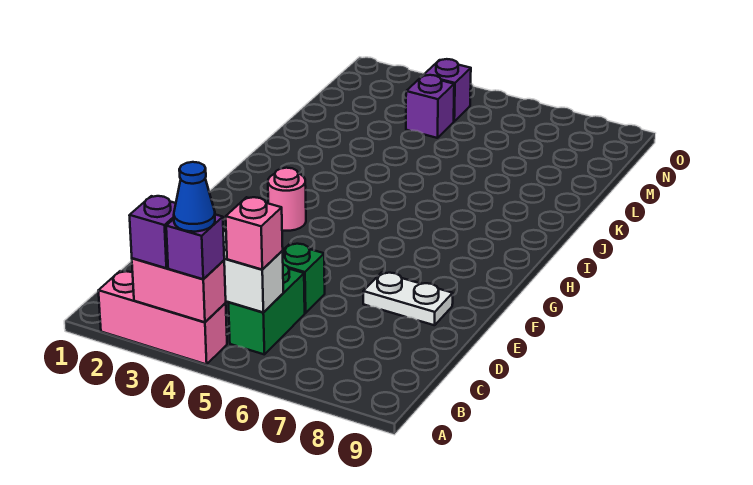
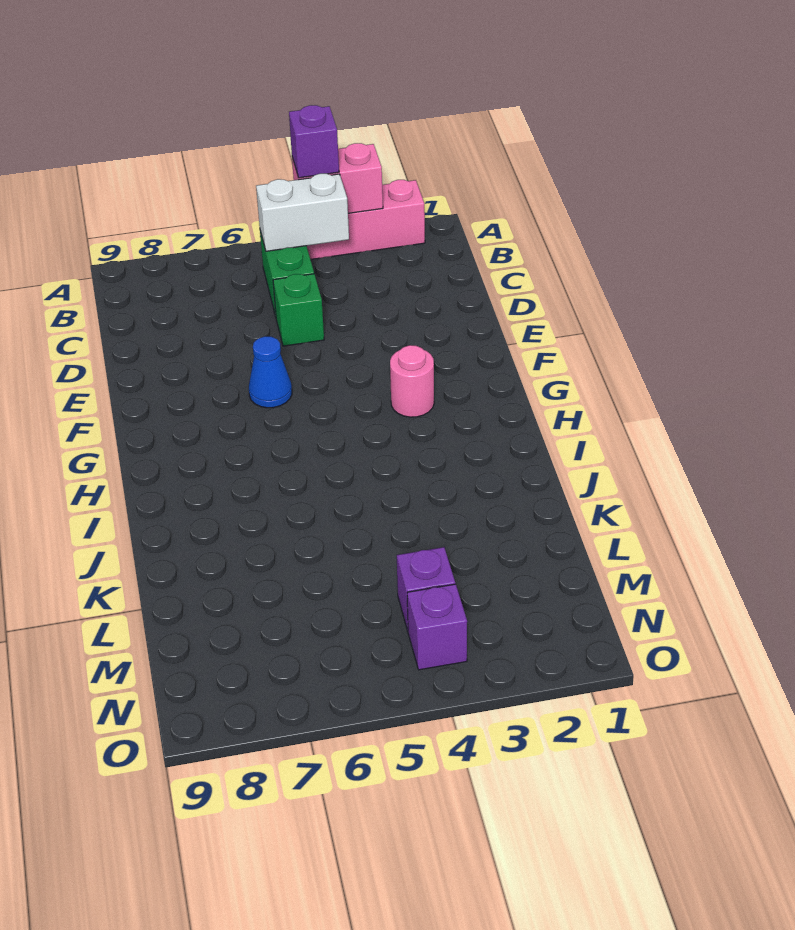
purple 1x1 brick [129,196,176,268] -> none
blue 1x1 cone [174,162,215,232] -> blue 1x1 cone moved to [249,336,292,408]
pink 1x1 brick [226,197,283,270] -> none
white 1x2 plate [363,272,453,325] -> none

